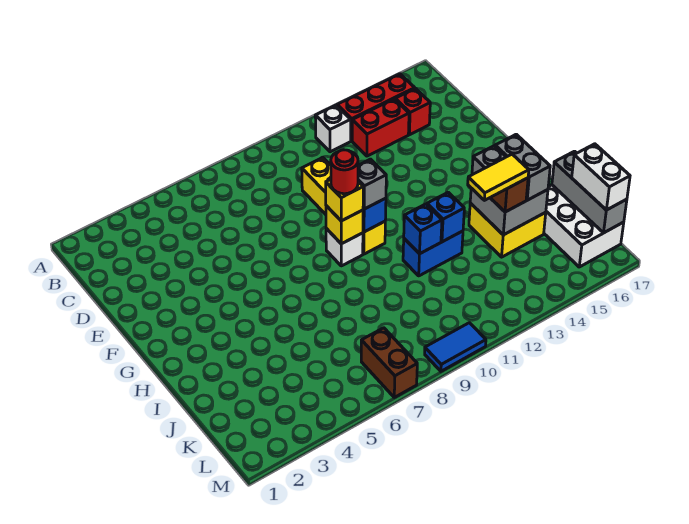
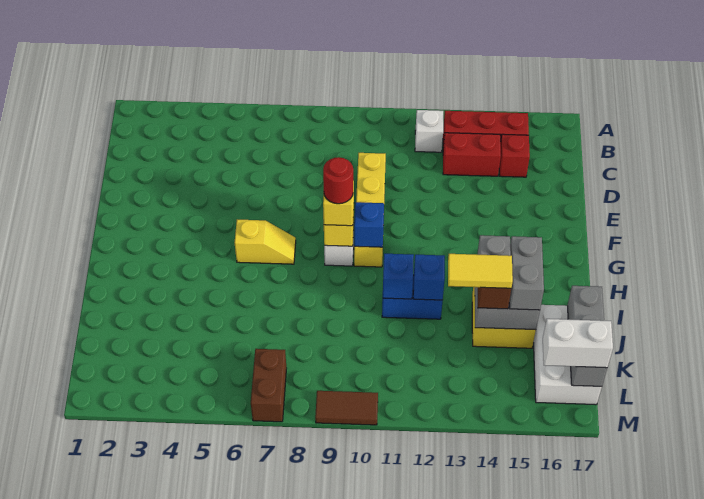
none -> yellow 1x2 slope [235,219,296,264]
grey 1x1 brick [358,159,386,209] -> none
white 1x2 brick [572,144,630,210] -> white 1x2 brick turned to [543,319,613,368]
blue 1x2 tile [425,323,486,371] -> brown 1x2 tile [315,391,378,425]

